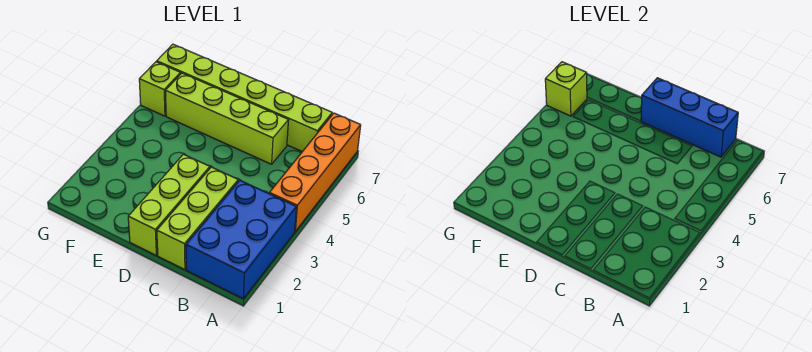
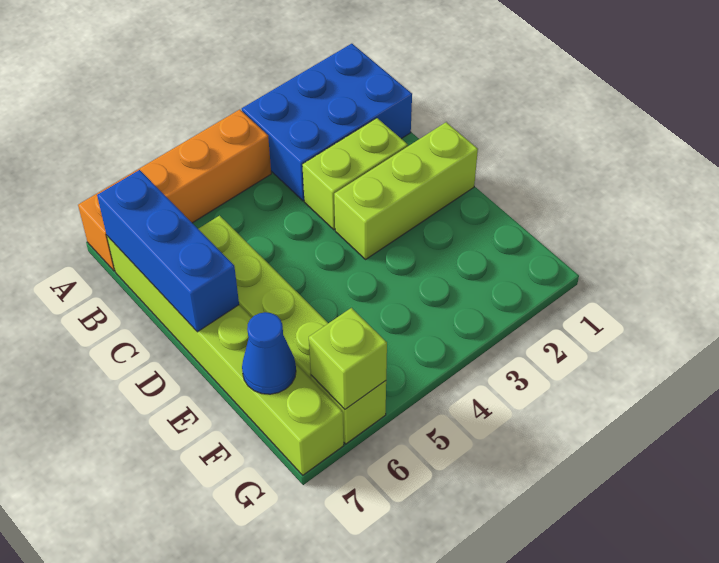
lime 1x3 brick [157,167,238,270] -> lime 1x2 brick [302,118,408,230]
none -> blue 1x1 cone [242,312,296,394]

